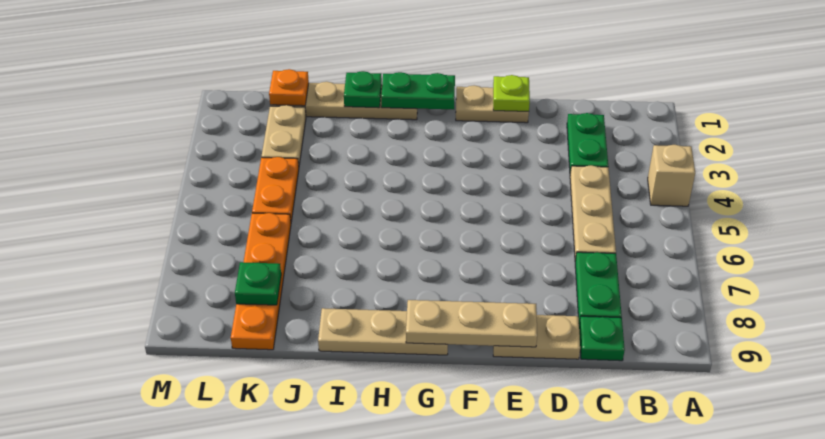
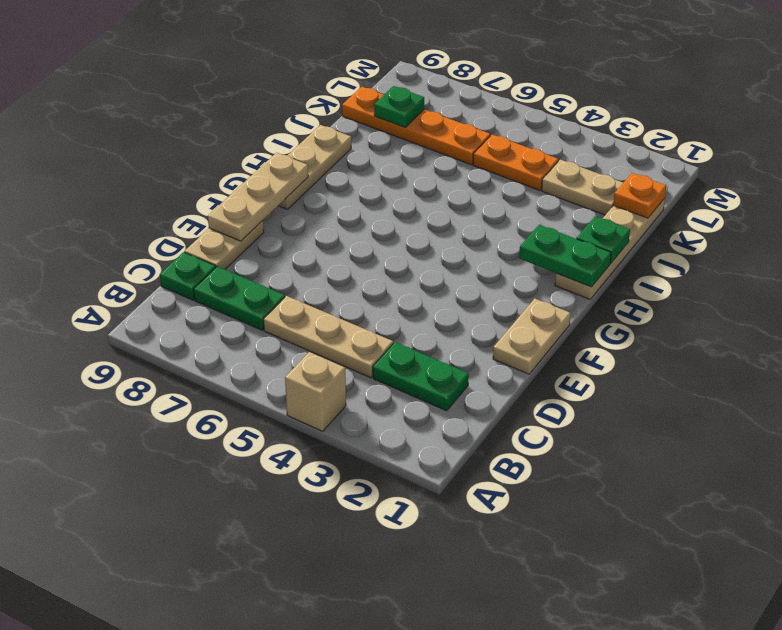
lime 1x1 plate [493,75,530,111] -> none
green 1x2 plate [381,72,455,109] -> green 1x2 plate turned to [519,225,611,287]

